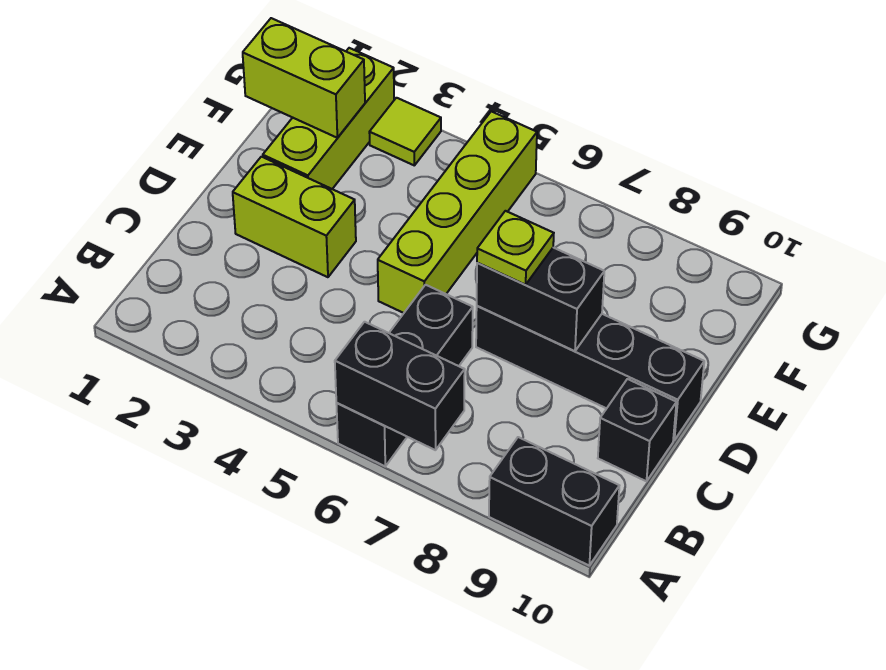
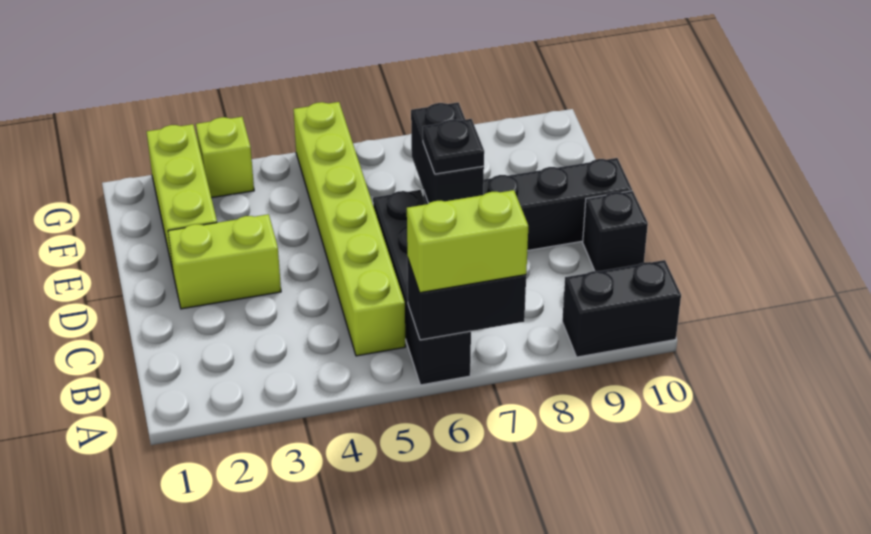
black 1x3 brick [336,285,473,466] -> black 1x4 brick [373,190,471,385]
lime 1x4 brick [378,111,537,313] -> lime 1x6 brick [293,102,406,356]
black 1x2 brick [477,248,604,351] -> black 1x2 brick turned to [411,102,484,203]
lime 1x1 plate [477,211,554,285] -> black 1x1 plate [423,119,484,174]
lime 1x2 brick [243,18,365,138] -> lime 1x2 brick moved to [407,190,528,293]
lime 1x1 tile [369,98,441,165] -> lime 1x1 brick [196,117,254,198]

